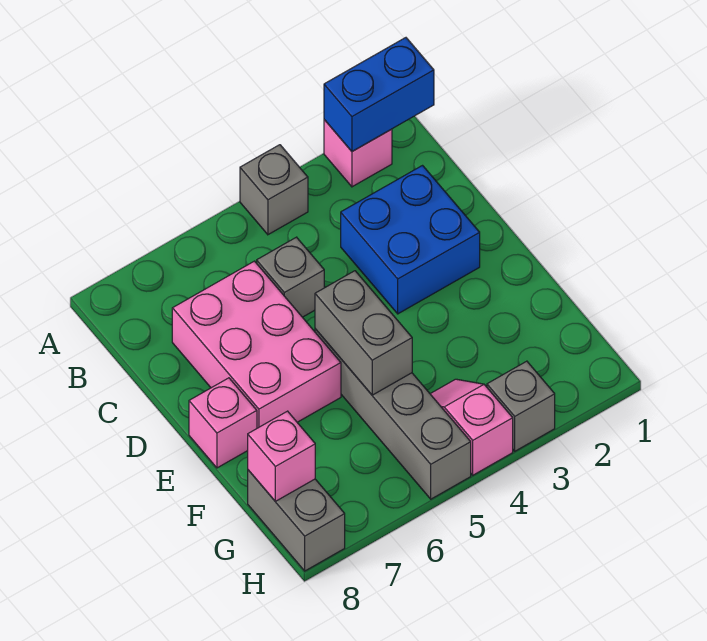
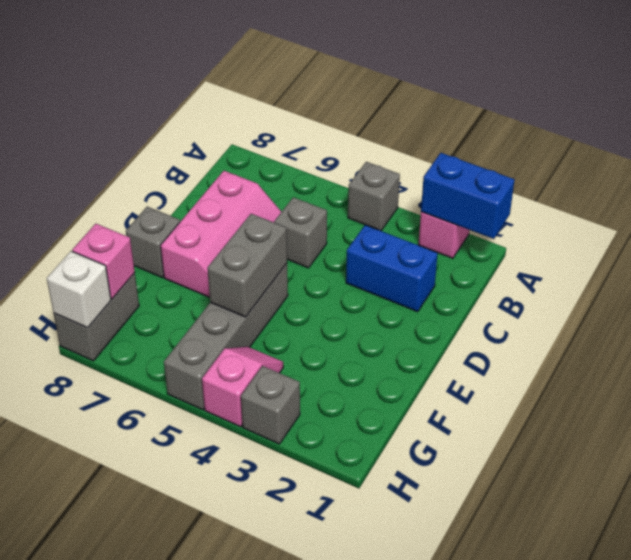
blue 2x2 brick [341,166,480,314] -> blue 1x2 brick [346,225,438,312]
pink 2x3 brick [172,261,341,428] -> pink 2x3 slope [161,171,281,297]
pink 1x1 brick [189,378,257,468] -> grey 1x1 brick [126,207,180,277]
none -> white 1x1 brick [47,251,111,328]

